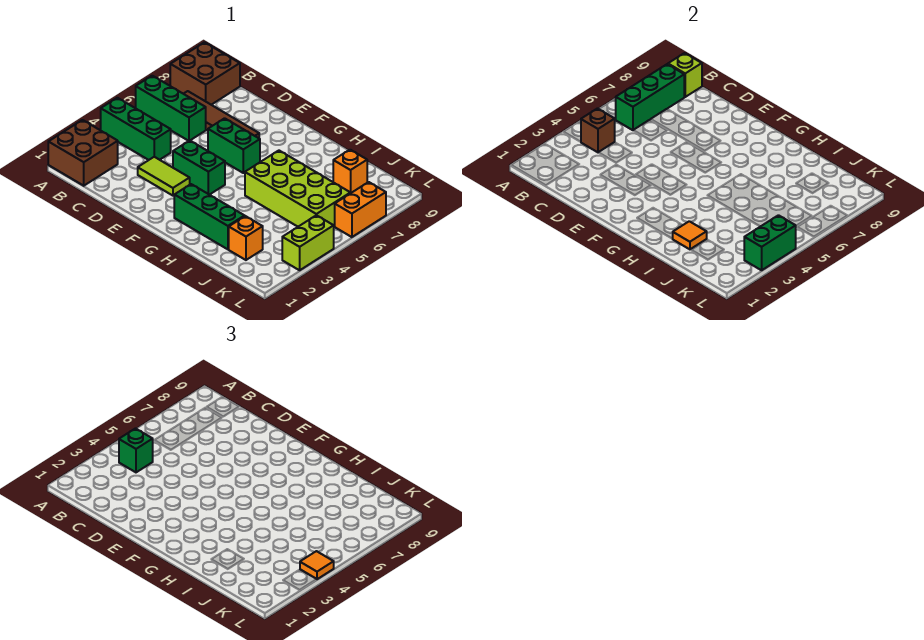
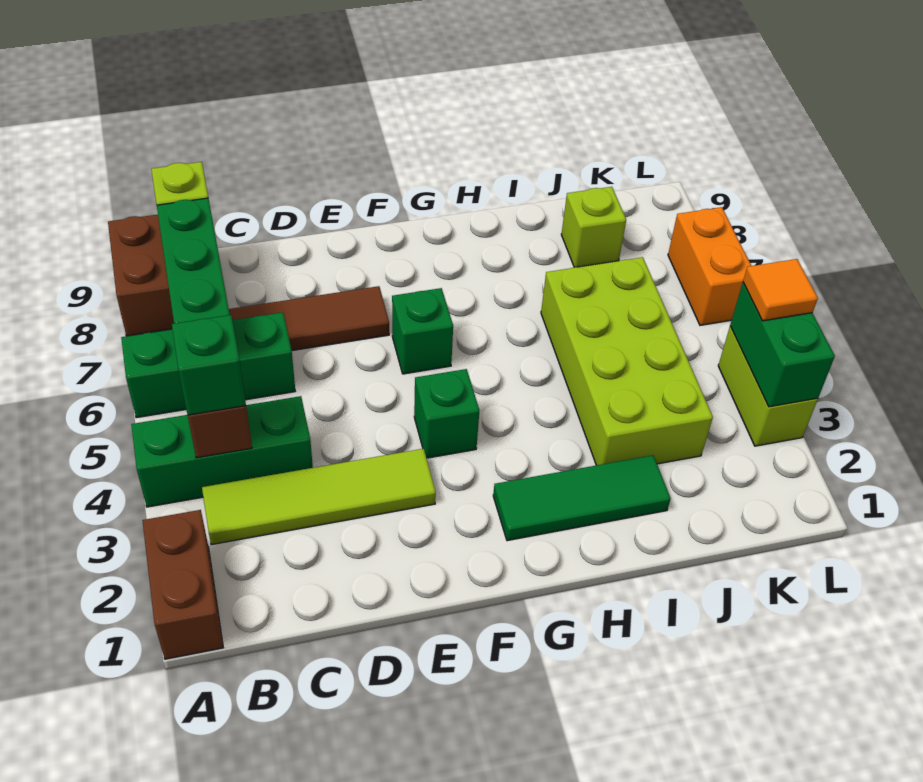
brown 2x2 brick [48,120,118,186] -> brown 1x2 brick [142,510,223,659]
lime 1x2 tile [138,157,190,196] -> lime 1x4 tile [202,449,436,545]
green 1x2 brick [173,141,225,195] -> green 1x1 brick [414,369,479,458]
green 1x2 brick [208,118,260,173] -> green 1x1 brick [392,288,453,374]
green 1x3 brick [174,184,245,249] -> green 1x3 tile [493,455,671,541]
lime 2x4 brick [245,151,350,227] -> lime 2x4 brick turned to [541,257,713,465]
orange 1x1 tile [673,221,707,249] -> none
orange 1x1 brick [229,216,263,260] -> none
orange 1x1 brick [333,150,367,193] -> lime 1x1 brick [561,187,626,267]

